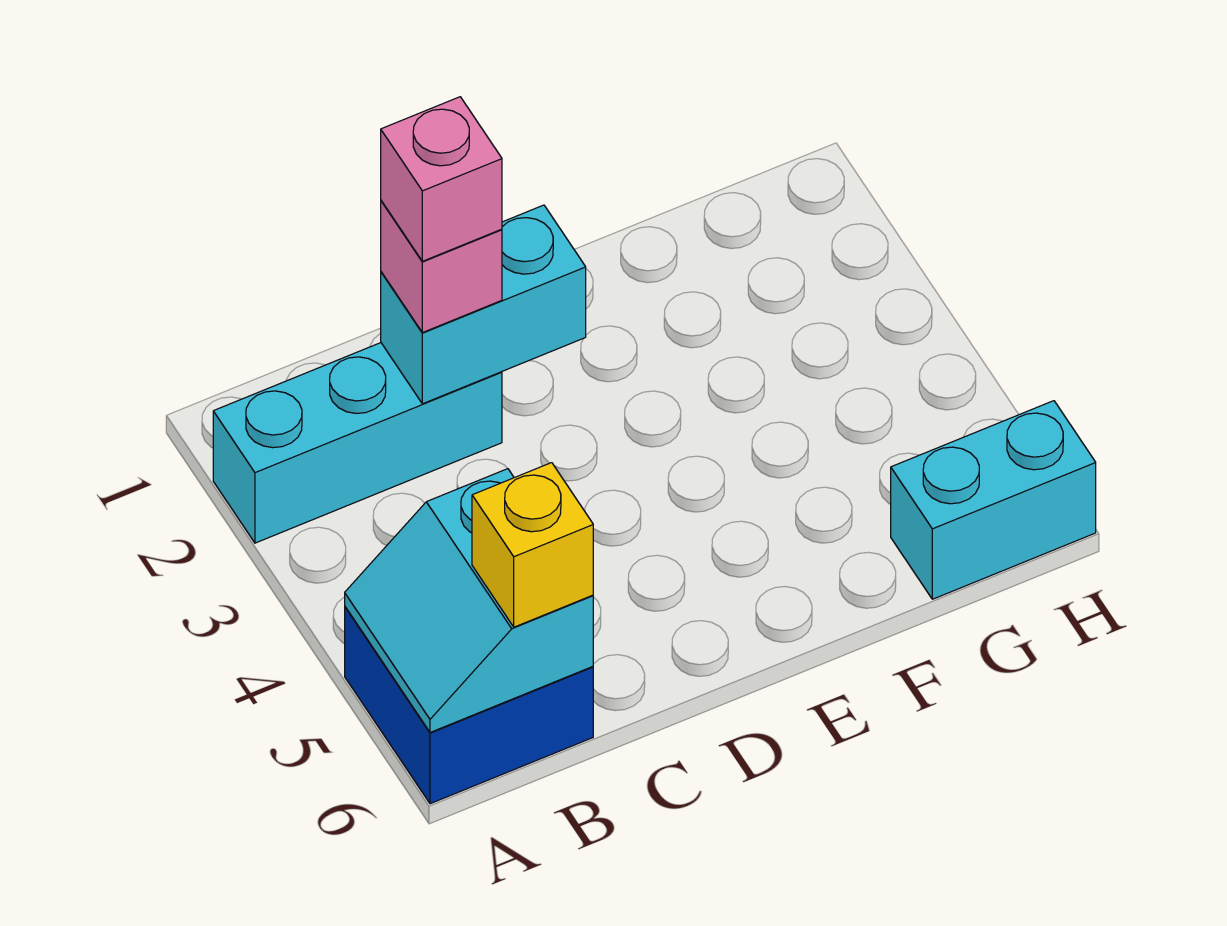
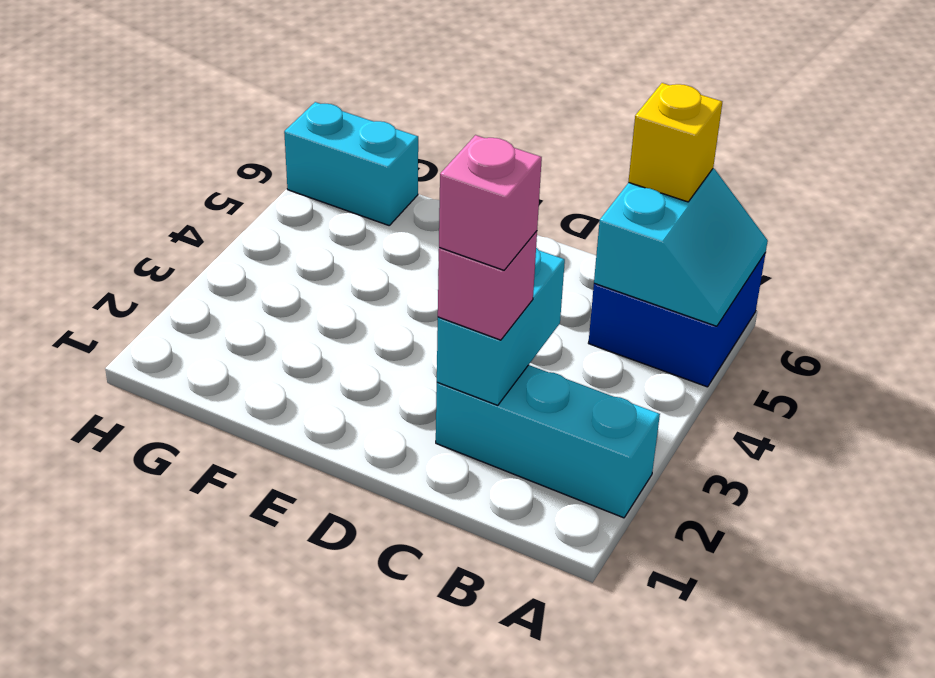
cyan 1x2 brick [381,205,586,404] -> cyan 1x2 brick turned to [437,248,565,405]

